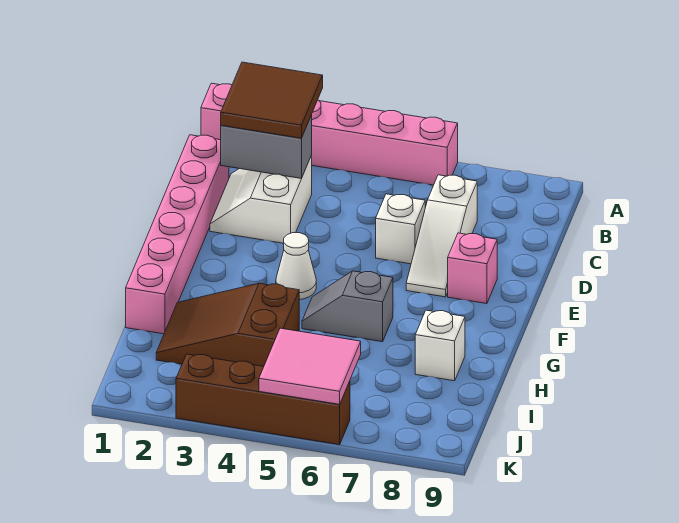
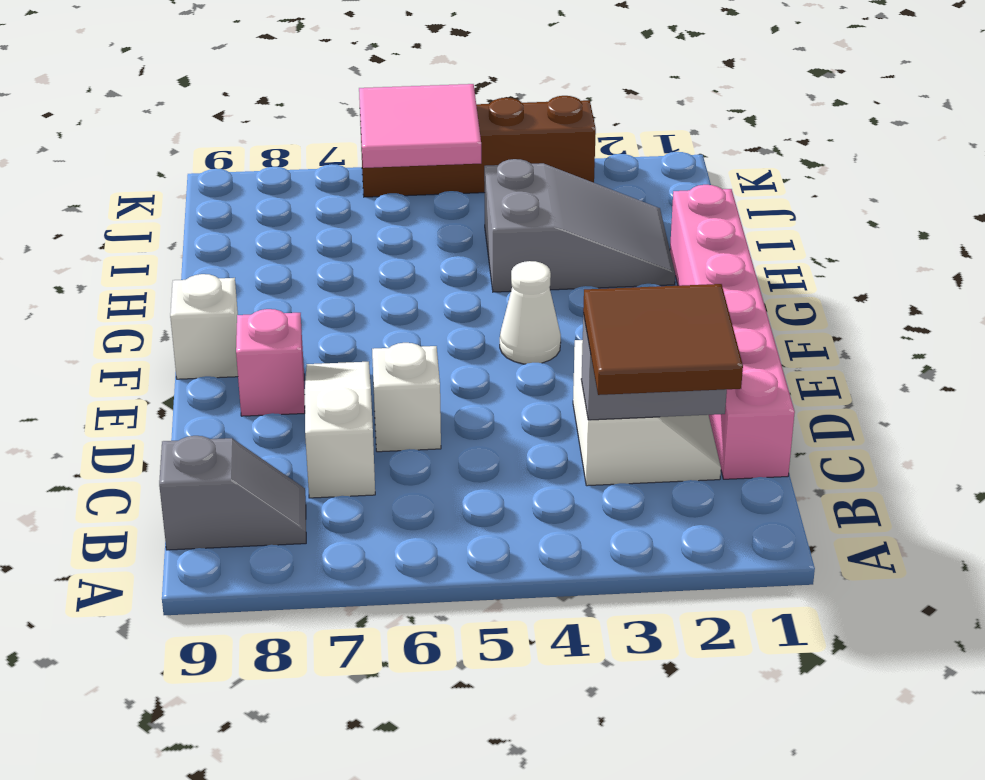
pink 1x6 brick [201,83,458,185] -> none
grey 1x2 slope [302,271,393,342] -> grey 1x2 slope moved to [159,436,306,550]
brown 2x3 slope [156,283,299,366] -> grey 2x3 slope [484,159,675,292]
white 1x1 brick [415,310,465,381] -> white 1x1 brick moved to [170,274,238,379]

